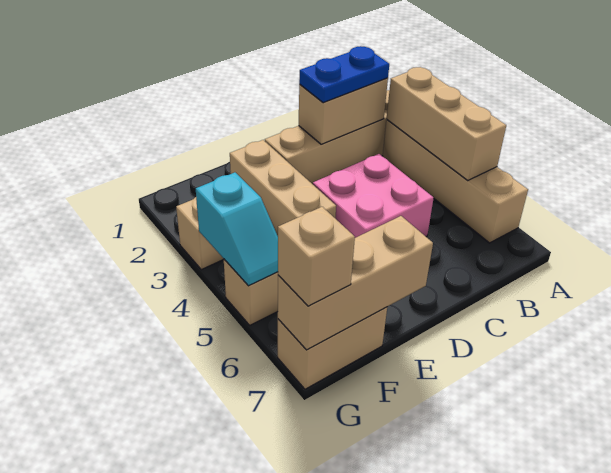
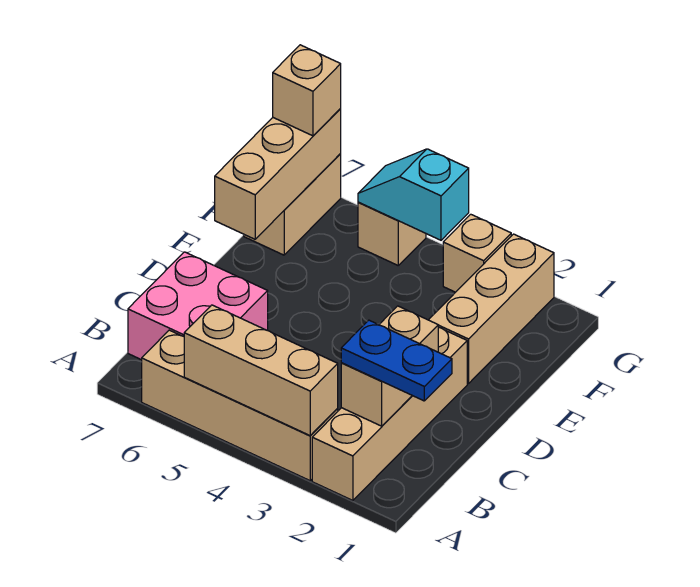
blue 1x2 plate [299,46,389,103] -> blue 1x2 plate turned to [341,320,452,401]
pink 2x2 brick [313,154,434,238] -> pink 2x2 brick moved to [128,252,268,360]
tan 1x3 brick [230,140,336,236] -> tan 1x3 brick turned to [429,234,554,384]

